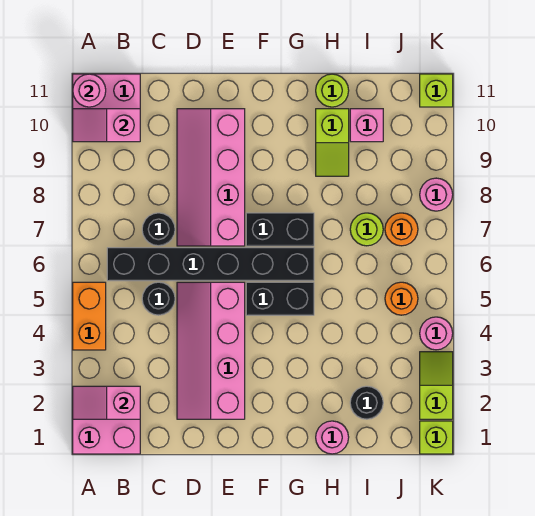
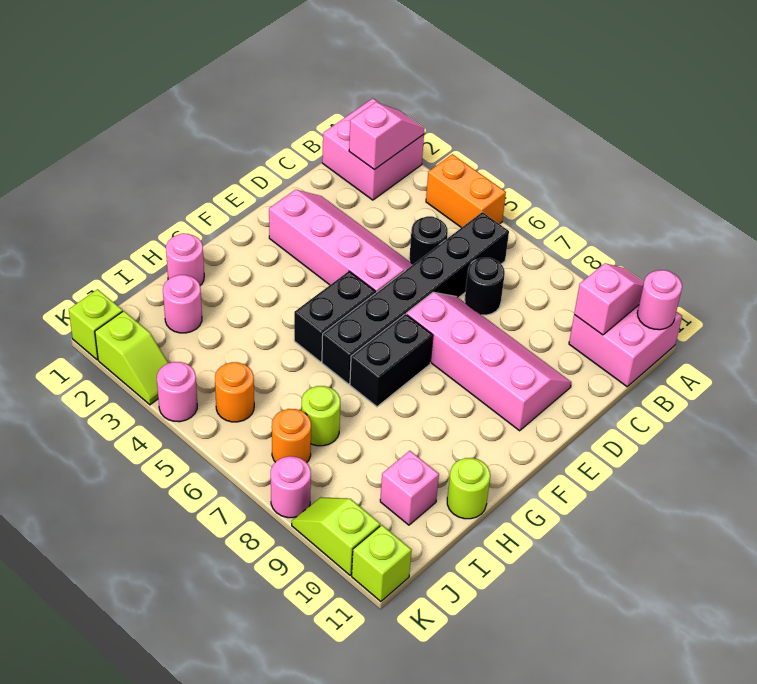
lime 1x2 slope [316,109,349,176] -> lime 1x2 slope moved to [292,497,380,575]
black 1x1 round brick [350,386,383,419] -> pink 1x1 round brick [163,275,202,333]

